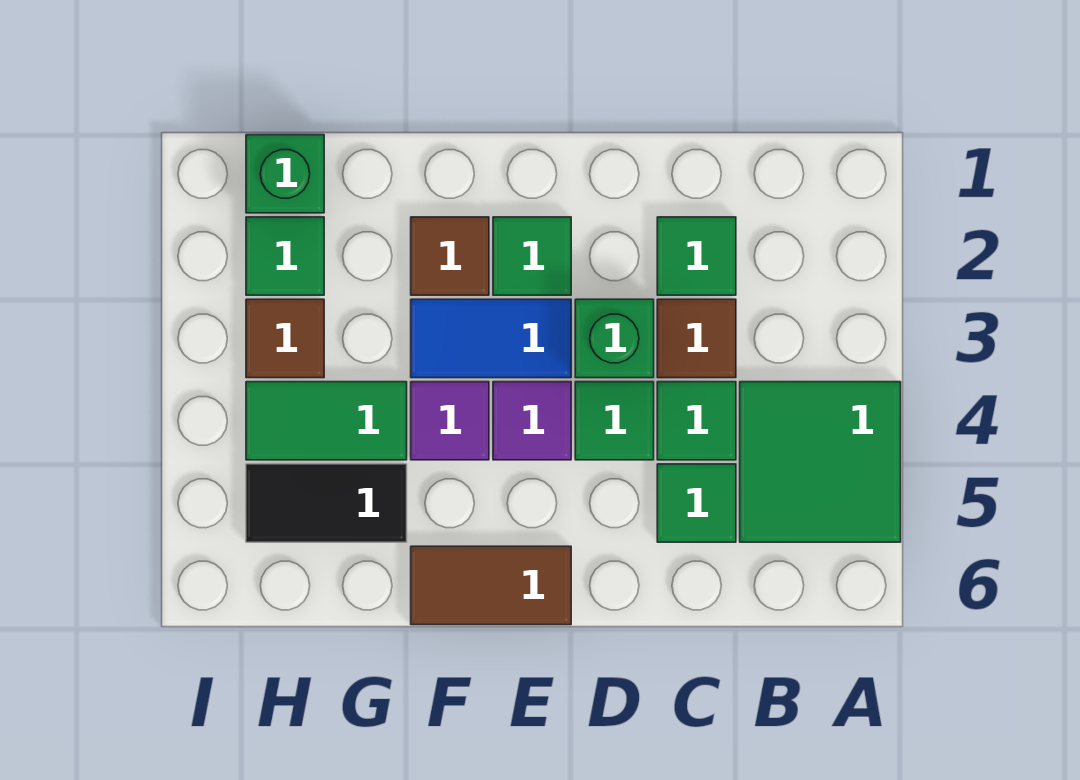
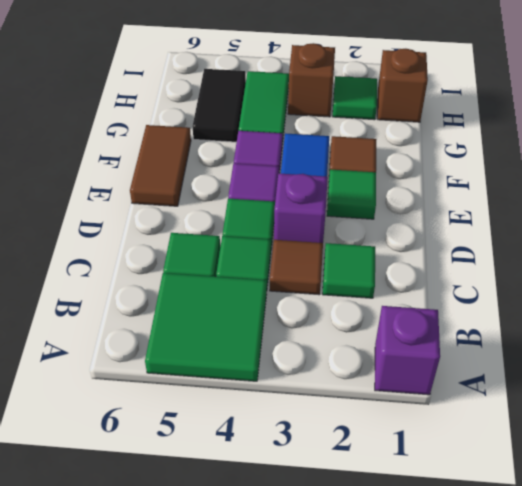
none -> purple 1x1 brick [375,306,440,395]
green 1x1 brick [575,299,654,378] -> purple 1x1 brick [274,173,328,243]
green 1x1 brick [246,135,324,213] -> brown 1x1 brick [377,49,428,122]
brown 1x1 tile [246,299,324,378] -> brown 1x1 brick [288,43,335,117]

